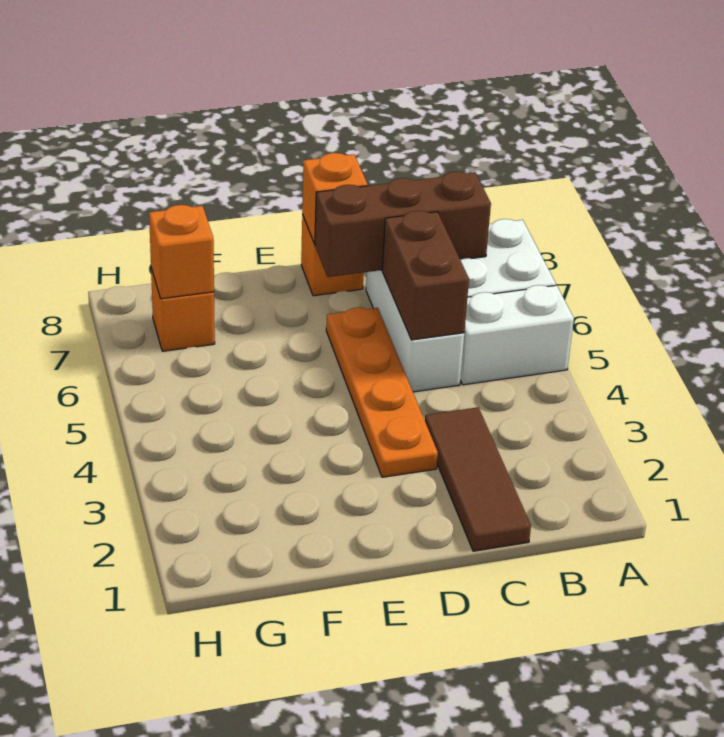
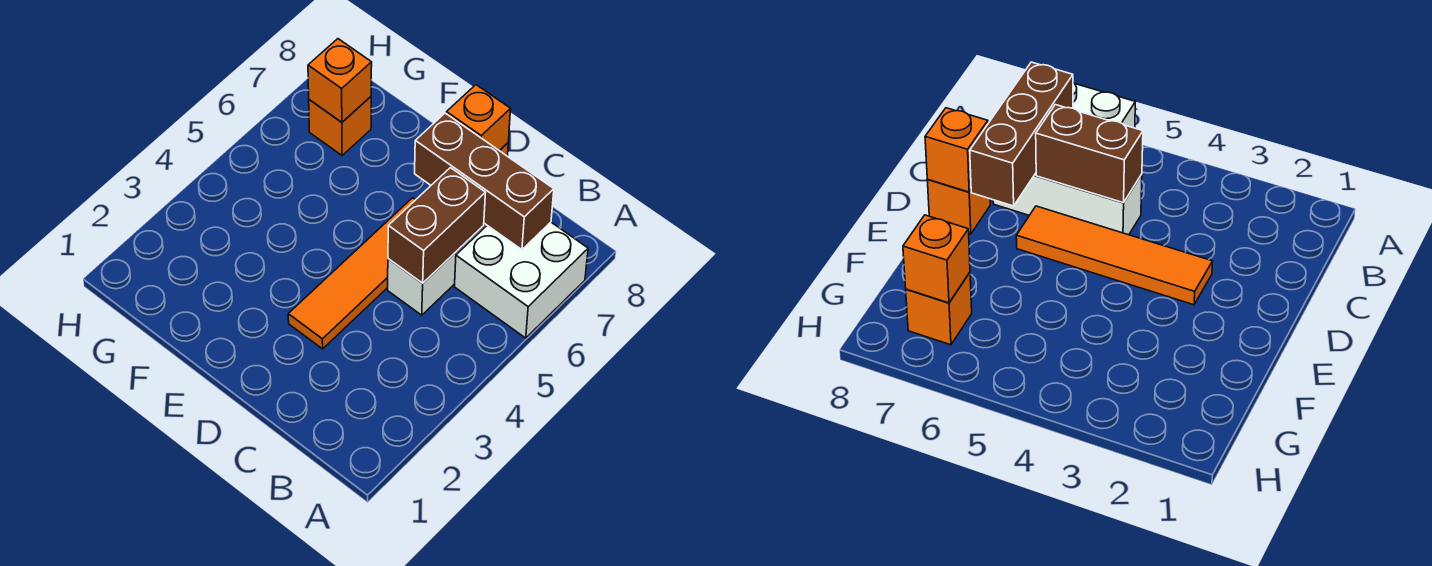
white 1x2 brick [460,285,574,385] -> none
brown 1x3 tile [425,407,531,551] -> none
orange 1x4 plate [326,308,438,477] -> orange 1x4 tile [288,198,415,349]

